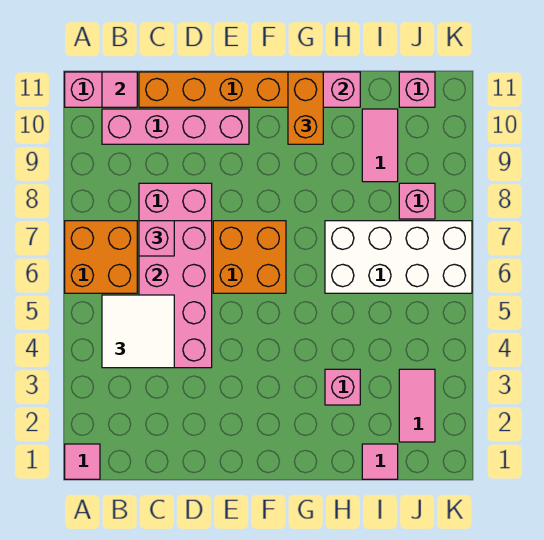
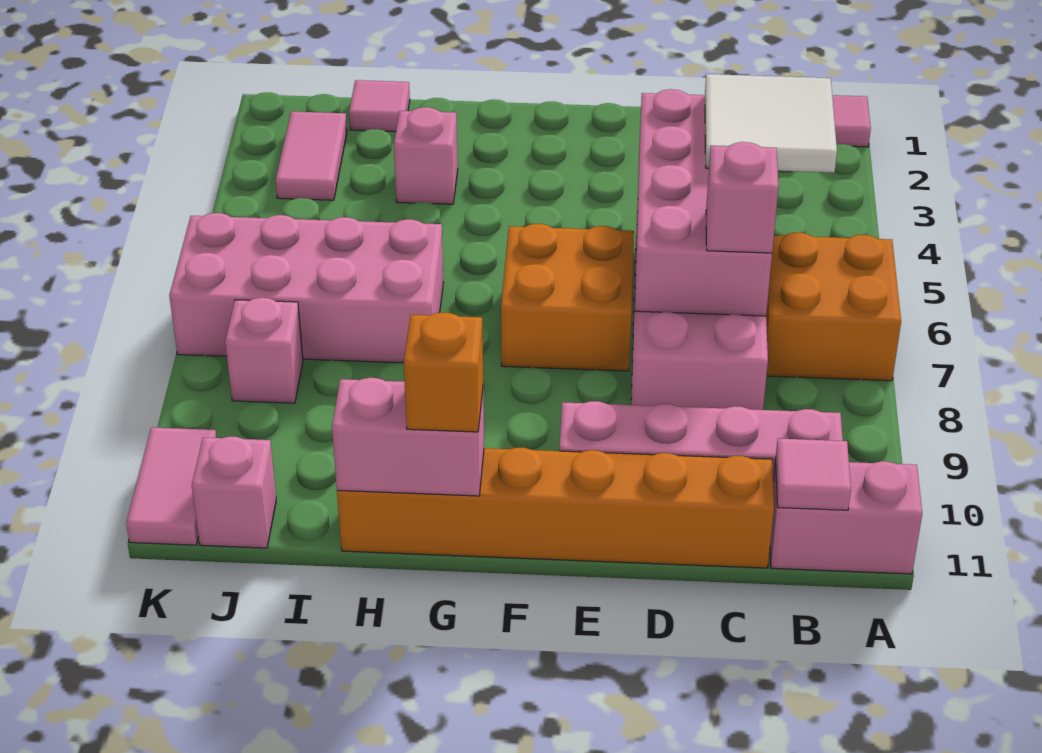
orange 1x2 brick [288,72,323,144] -> orange 1x1 brick [404,313,483,432]
white 2x4 brick [325,221,472,293] -> pink 2x4 brick [169,213,443,363]
pink 1x2 tile [362,109,398,182] -> pink 1x2 tile moved to [126,427,217,545]

